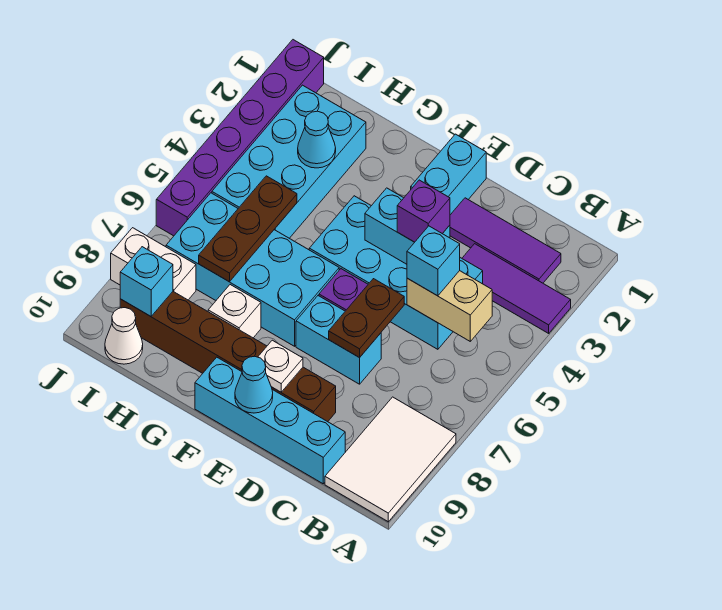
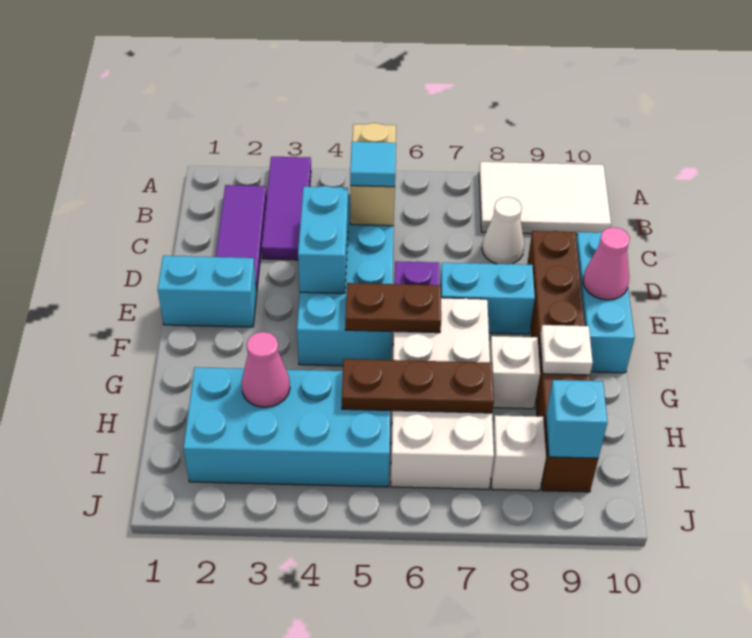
cyan 1x1 brick [407,226,460,296] -> cyan 1x1 tile [350,142,396,187]
cyan 1x4 brick [195,357,345,484] -> cyan 1x3 brick [576,232,635,373]
purple 1x1 brick [397,180,450,242] -> none
brown 1x2 plate [329,279,404,358] -> brown 1x2 plate moved to [345,283,441,333]
cyan 1x2 brick [296,296,381,384] -> cyan 1x2 brick turned to [440,263,535,334]
white 1x1 plate [258,340,303,392] -> white 1x1 plate moved to [540,325,593,375]
cyan 1x1 cone [235,356,273,413] -> pink 1x1 cone [583,227,630,300]
cyan 2x4 brick [166,193,339,346] -> white 2x4 brick [391,298,494,489]
cyan 1x1 cone [298,111,336,168] -> pink 1x1 cone [241,332,290,407]
white 1x2 brick [111,228,196,300] -> white 1x1 brick [491,415,546,491]
white 1x1 cone [105,308,143,364] -> white 1x1 cone moved to [482,197,524,264]
purple 1x6 brick [156,40,324,236] -> none

